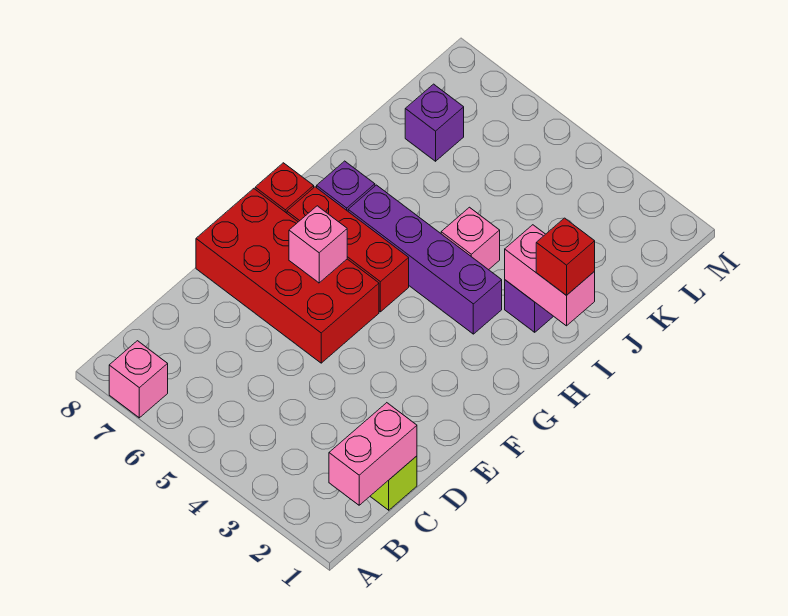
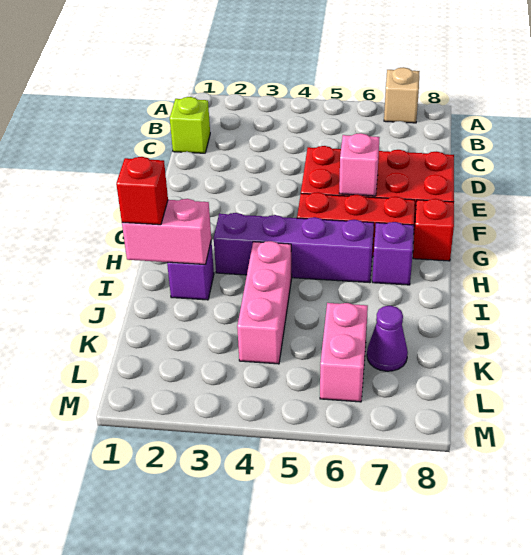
pink 1x1 brick [109,341,168,418] -> tan 1x1 brick [384,67,420,123]
pink 1x2 brick [329,403,417,505] -> pink 1x2 brick moved to [320,303,368,402]
pink 1x1 brick [441,207,500,270] -> pink 1x3 brick [237,241,292,364]
purple 1x1 brick [405,84,464,161] -> purple 1x1 cone [367,306,408,371]

